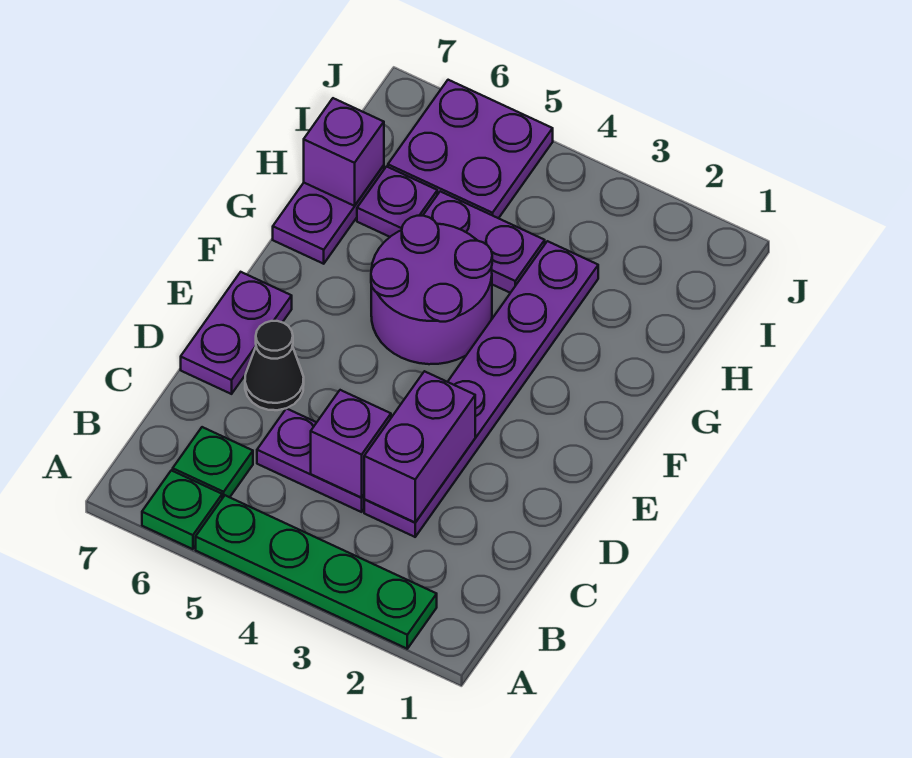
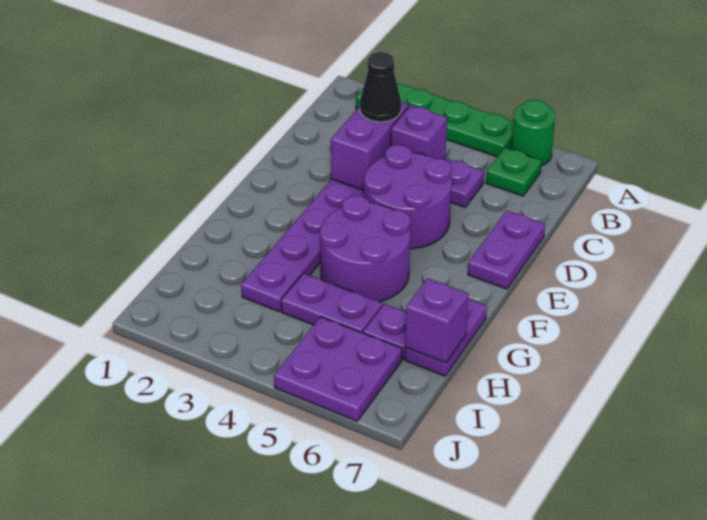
green 1x1 plate [142,470,222,549] -> green 1x1 round brick [512,100,555,166]
none -> purple 2x2 round brick [364,145,452,249]
black 1x1 cone [245,321,304,410] -> black 1x1 cone moved to [360,52,401,122]

